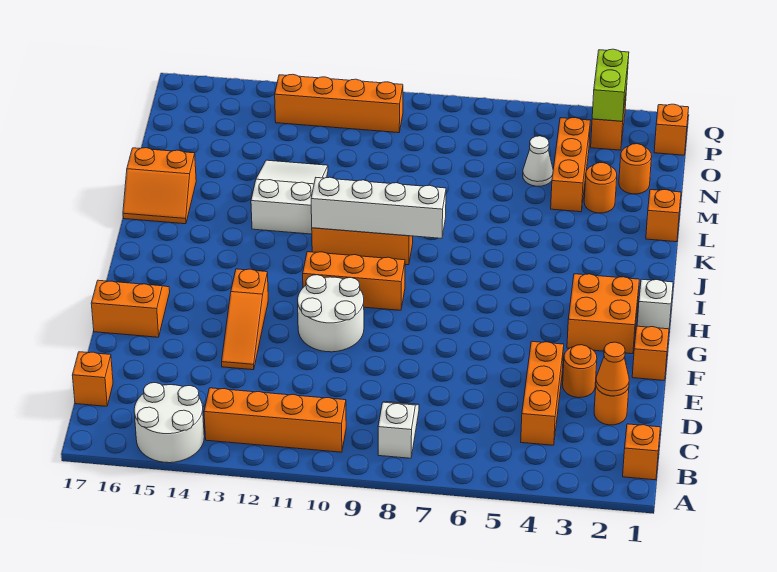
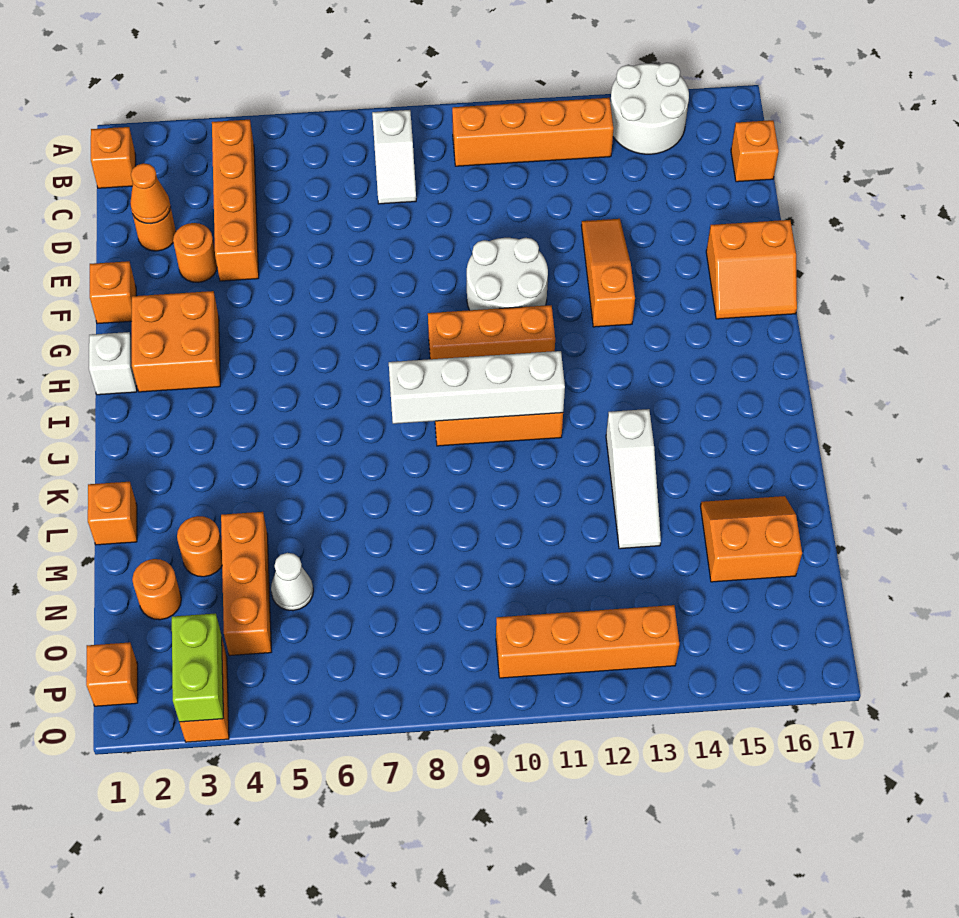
orange 1x3 brick [521,341,564,445] -> orange 1x4 brick [212,120,259,281]
white 2x3 slope [251,160,328,234] -> white 1x3 slope [606,409,661,549]
orange 2x2 slope [123,148,196,224] -> orange 2x2 slope moved to [701,496,802,582]

